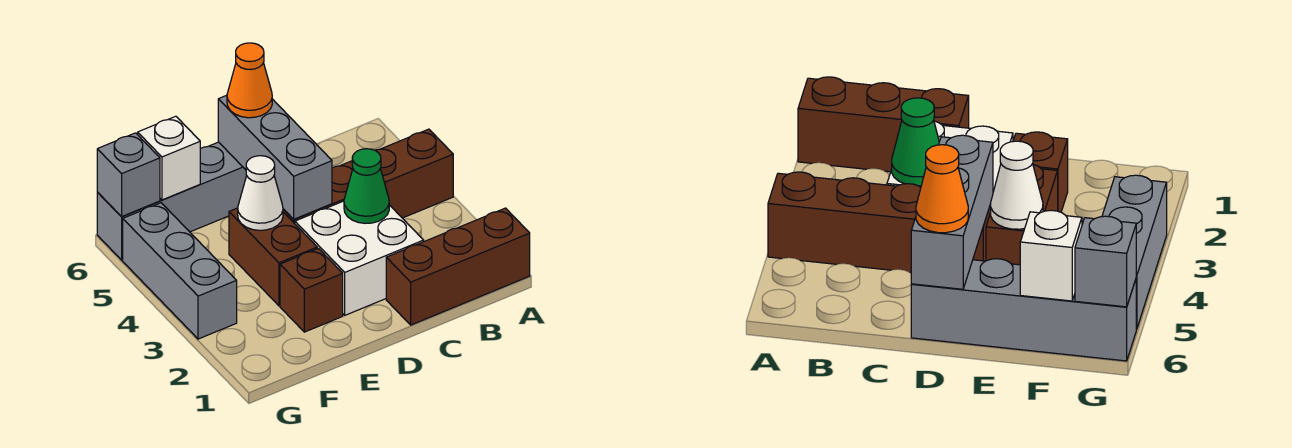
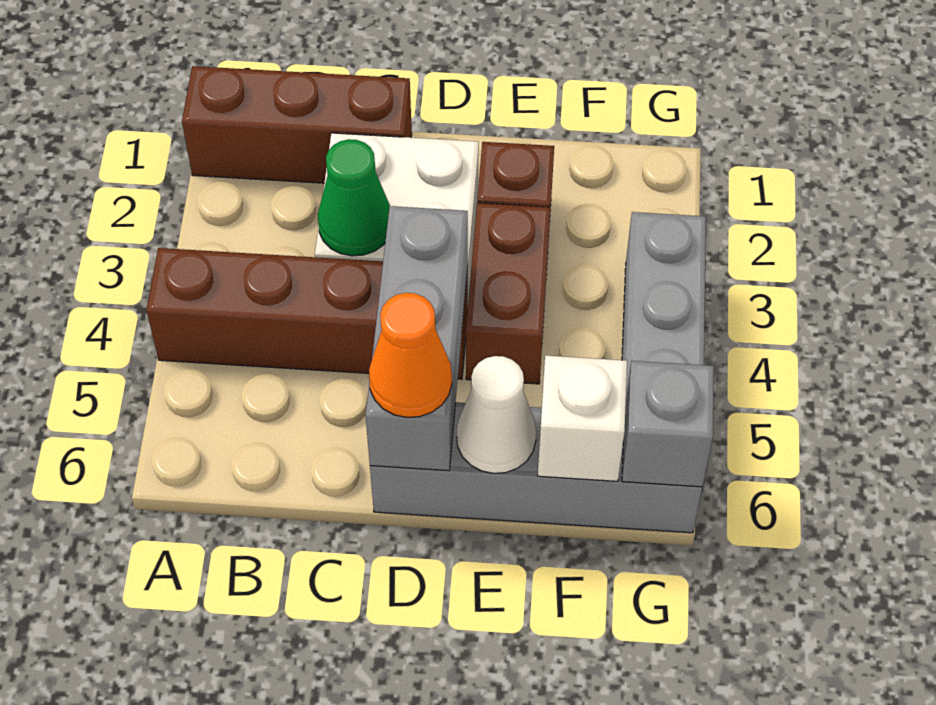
white 1x1 cone [238,156,283,230] -> white 1x1 cone moved to [457,356,536,473]

